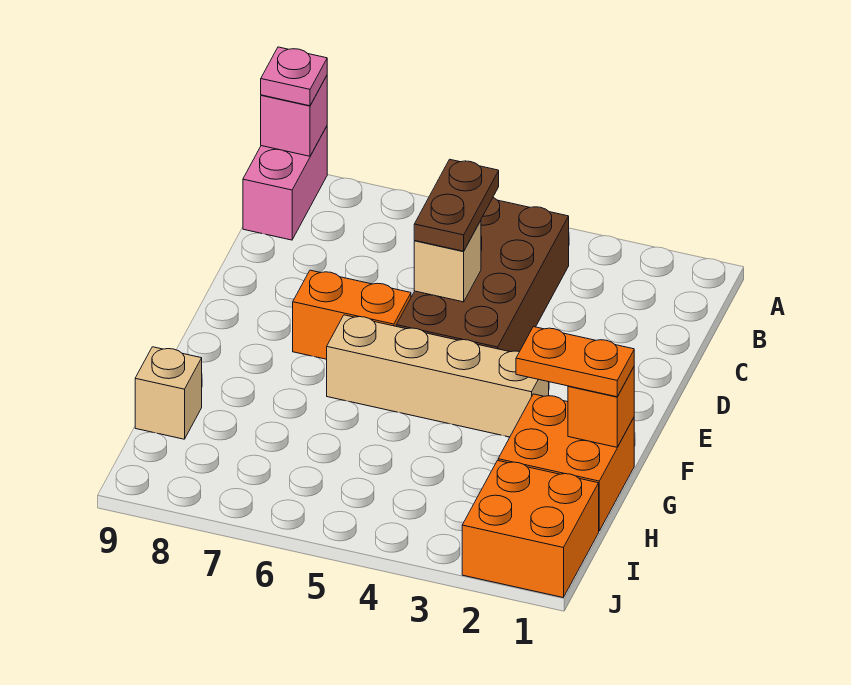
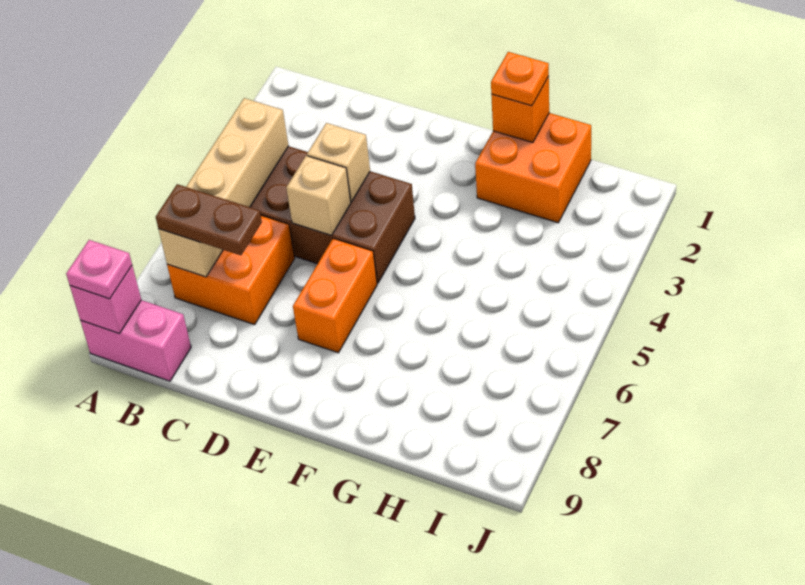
brown 1x2 plate [414,159,499,251] -> brown 1x2 plate moved to [156,184,262,255]
tan 1x4 brick [327,315,549,437] -> tan 1x4 brick moved to [159,98,289,277]
orange 1x2 plate [516,327,634,397] -> orange 1x1 plate [491,52,549,106]
tan 1x1 brick [135,347,202,439] -> tan 1x1 brick moved to [307,123,370,202]
orange 2x2 brick [462,460,599,597] -> orange 2x2 brick moved to [167,215,295,325]

